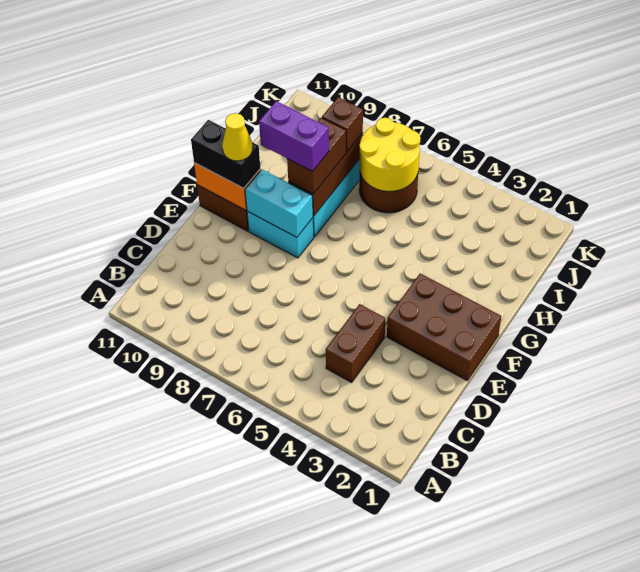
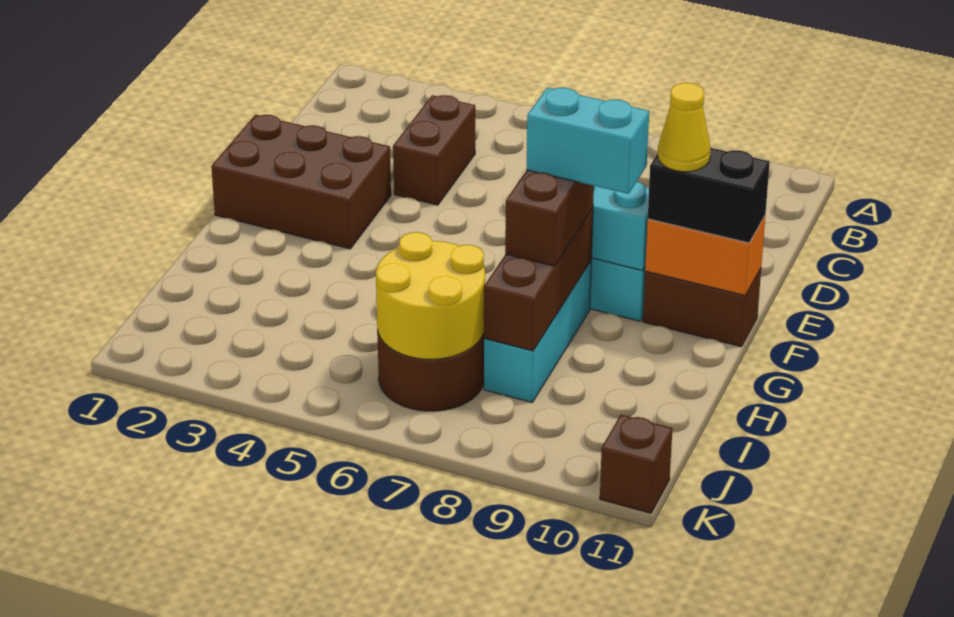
purple 1x2 brick [259,101,329,171] -> cyan 1x2 brick [527,88,649,194]
brown 1x1 brick [322,97,363,152] -> brown 1x1 brick moved to [600,415,672,513]

